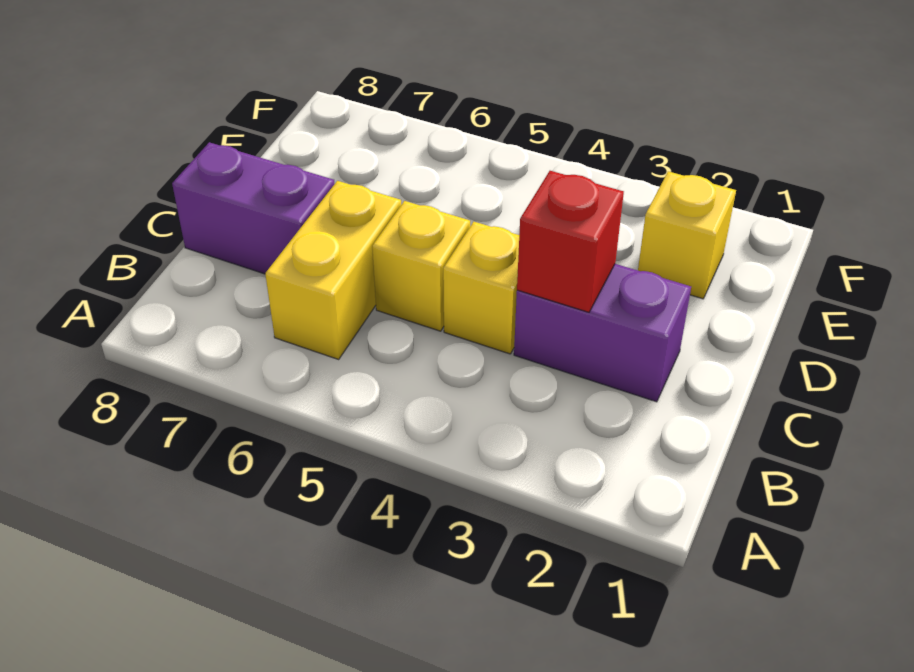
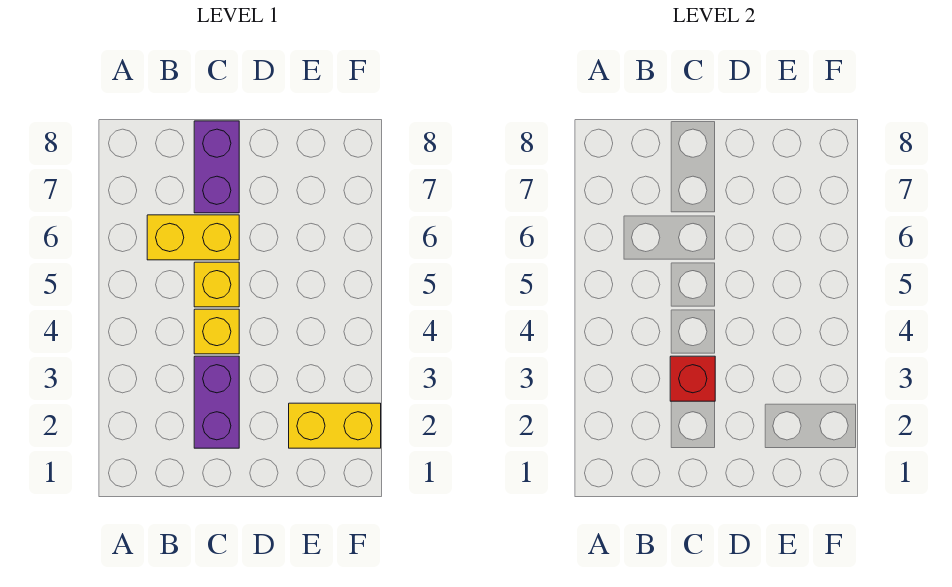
yellow 1x1 brick [638,171,736,299] -> yellow 1x2 brick [289,403,381,448]

